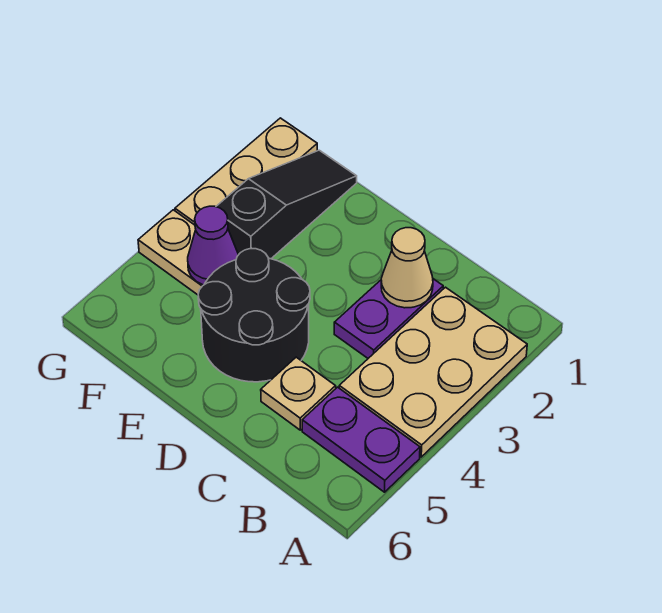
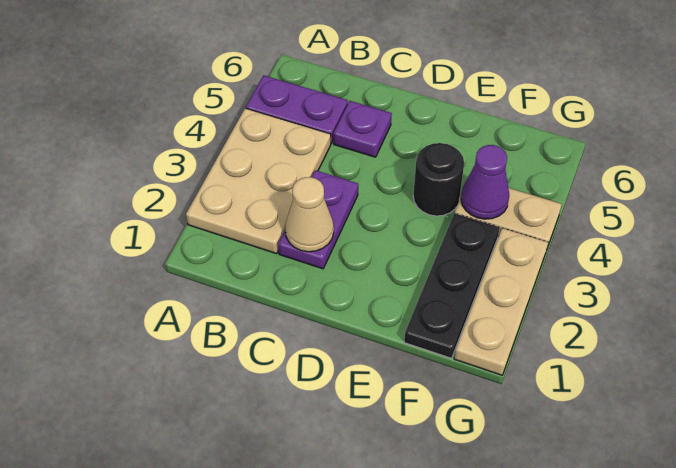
tan 1x1 plate [261,357,336,430] -> purple 1x1 plate [333,101,392,157]
black 2x2 round brick [198,249,310,382] -> black 1x1 round brick [413,143,464,216]
black 1x3 slope [216,150,357,259] -> black 1x3 plate [404,213,500,358]

